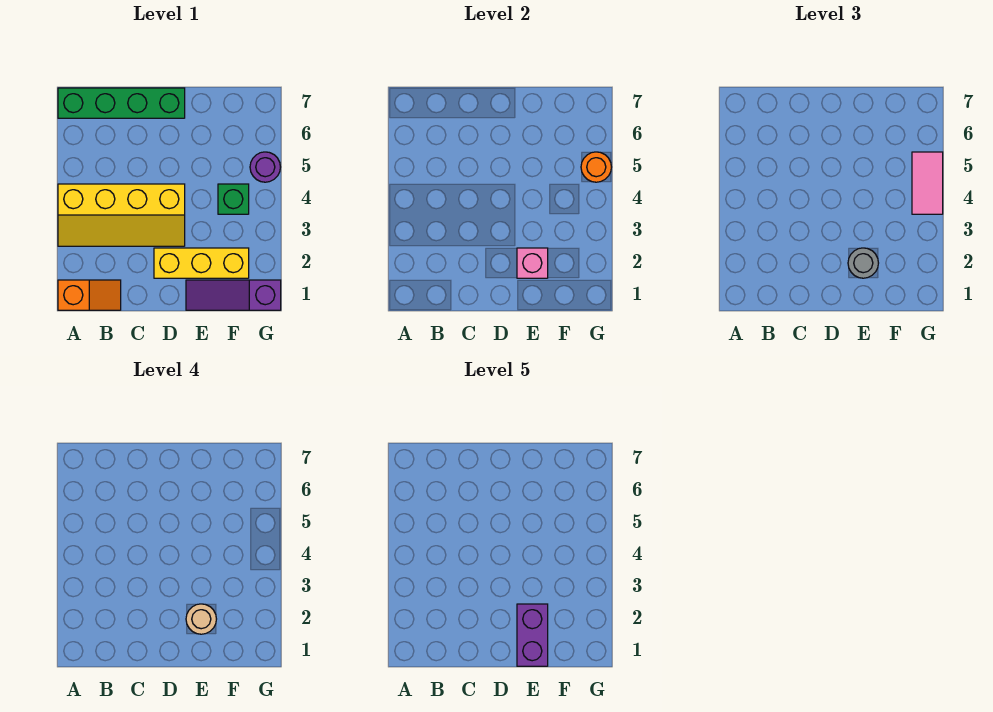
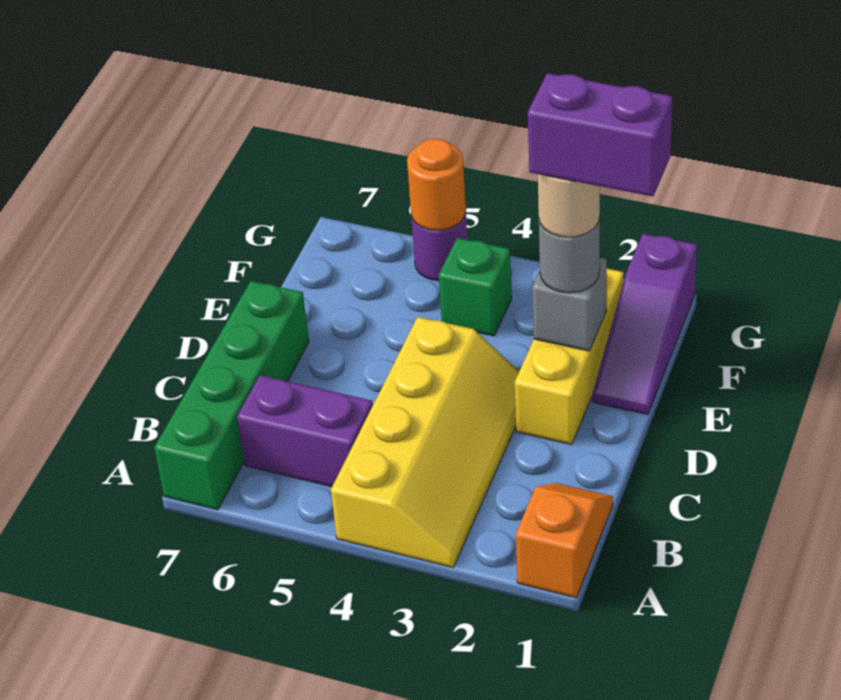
none -> purple 1x2 brick [237,375,373,487]
pink 1x1 brick [517,248,548,278] -> grey 1x1 brick [532,258,607,351]
pink 1x2 tile [912,152,943,214] -> none

